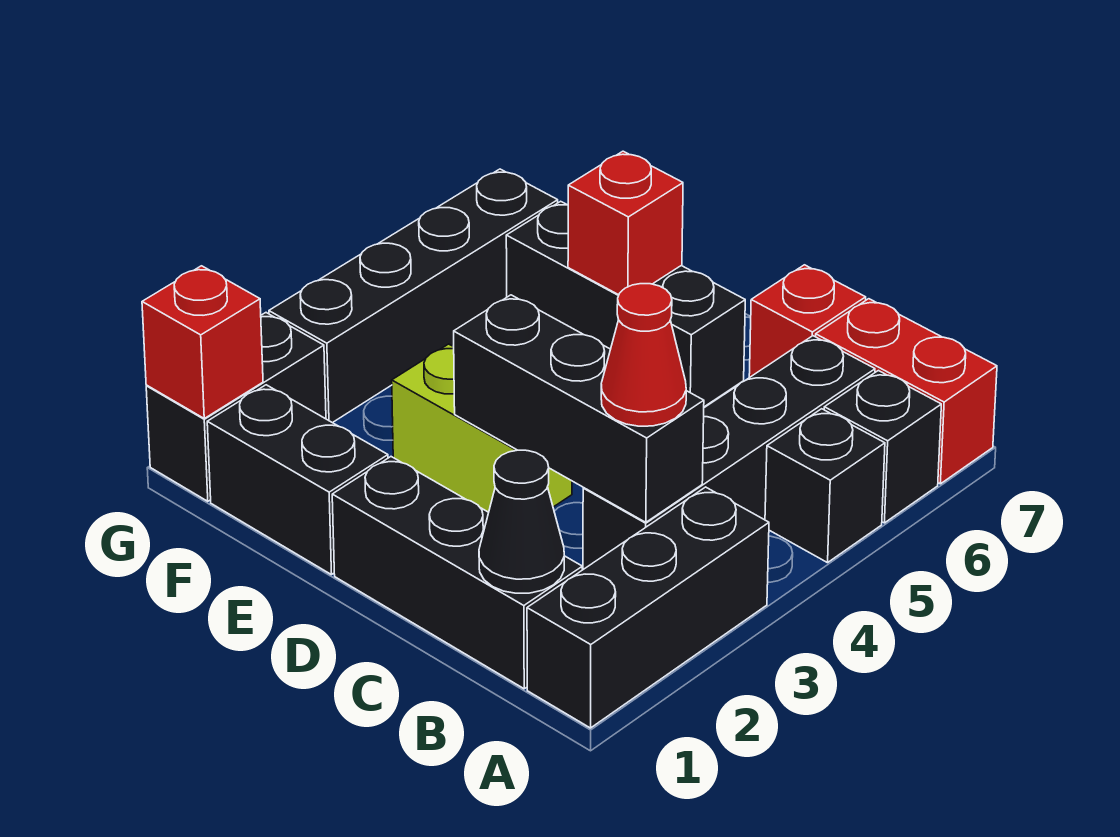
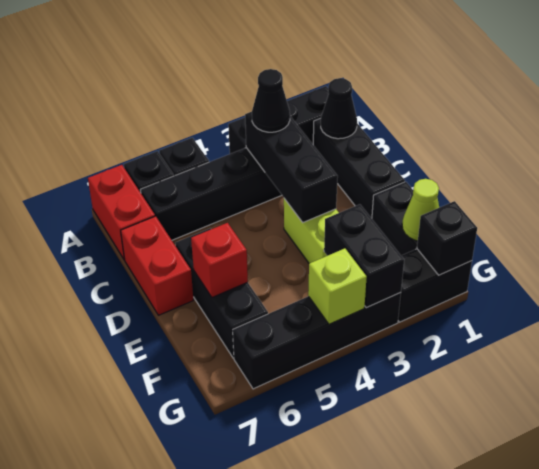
red 1x1 cone [601,284,686,426] -> black 1x1 cone [252,69,290,132]
red 1x1 brick [749,265,866,378] -> red 1x2 brick [121,216,194,315]
none -> lime 1x1 cone [402,179,439,241]
none -> black 1x2 brick [324,204,404,308]
red 1x1 brick [142,266,263,418] -> black 1x1 brick [417,201,477,275]
none -> lime 1x1 brick [308,248,367,324]

